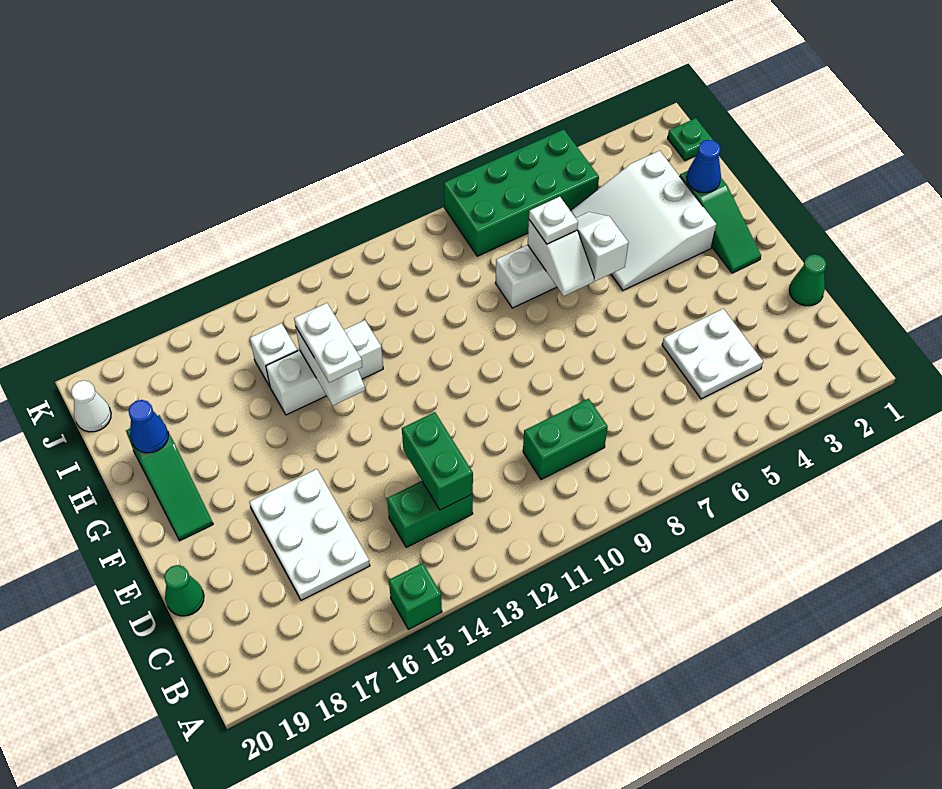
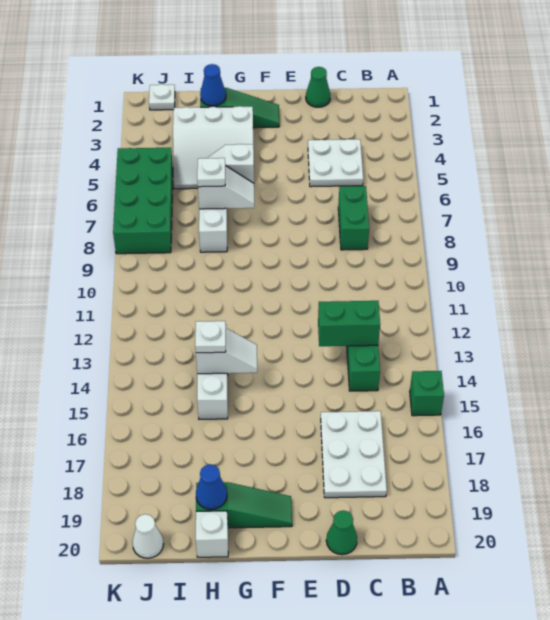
green 1x2 brick [523,399,608,480] -> green 1x2 brick moved to [338,186,369,250]
white 2x3 plate [249,469,370,600] -> white 2x3 plate turned to [321,411,387,498]
white 1x2 plate [294,303,362,383] -> white 1x1 plate [195,321,226,353]
white 1x1 brick [250,323,297,386] -> white 1x1 brick moved to [196,511,228,557]
green 1x1 plate [668,118,713,161] -> white 1x1 plate [149,84,175,110]

